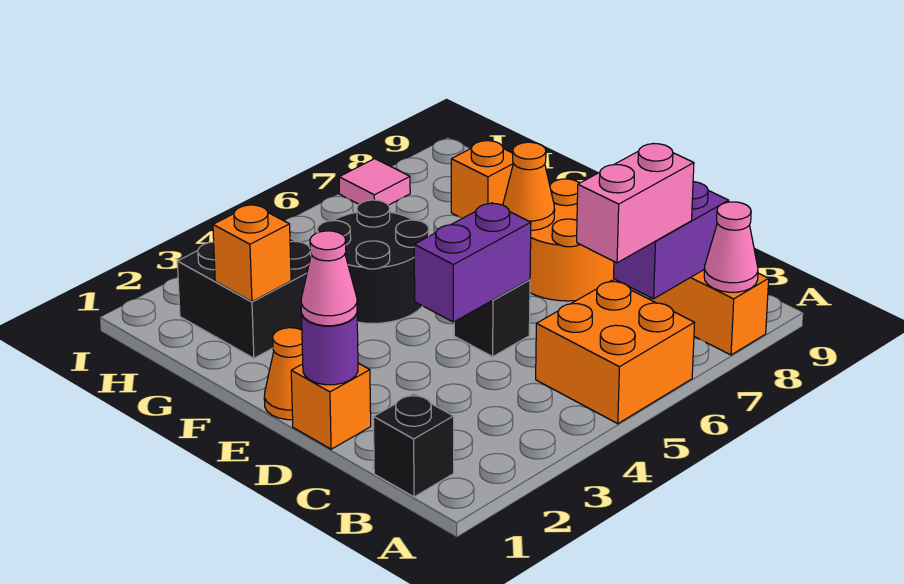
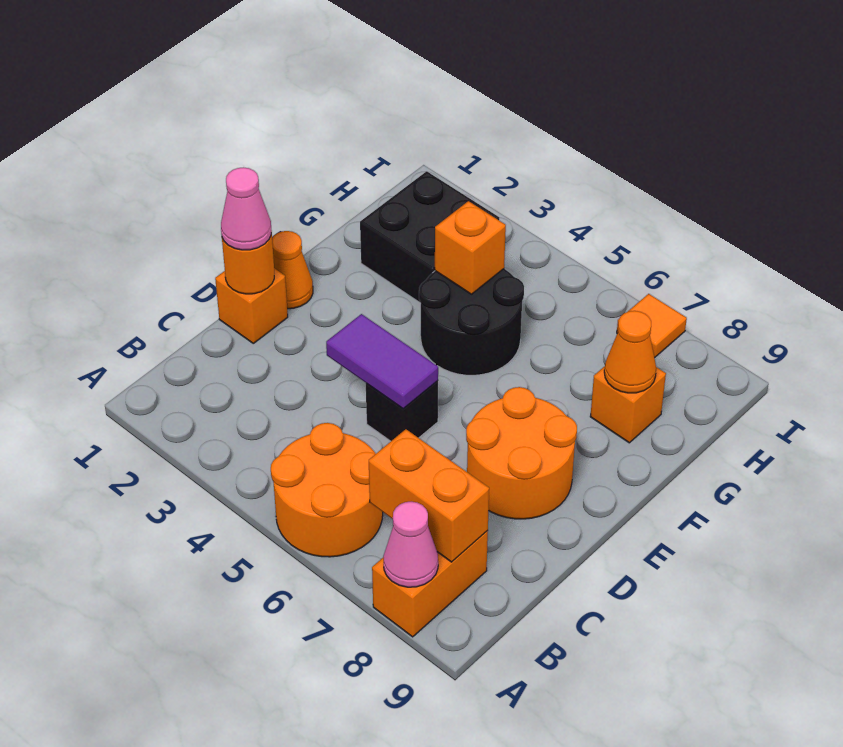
orange 2x2 brick [536,280,695,424] -> orange 2x2 round brick [271,423,383,557]
black 1x1 brick [373,394,454,497] -> none
pink 1x2 brick [577,144,694,263] -> none
purple 1x2 brick [614,182,729,299] -> orange 1x2 brick [369,429,489,562]
purple 1x1 round brick [301,313,358,385] -> orange 1x1 round brick [222,231,274,294]
purple 1x2 brick [414,203,531,322] -> purple 1x2 tile [326,314,438,409]
orange 1x1 cone [503,142,555,230] -> orange 1x1 cone moved to [604,311,656,393]
orange 1x1 brick [213,204,291,301] -> orange 1x1 brick moved to [435,201,506,294]
pink 1x1 tile [339,159,410,205] -> orange 1x1 tile [617,294,687,357]

